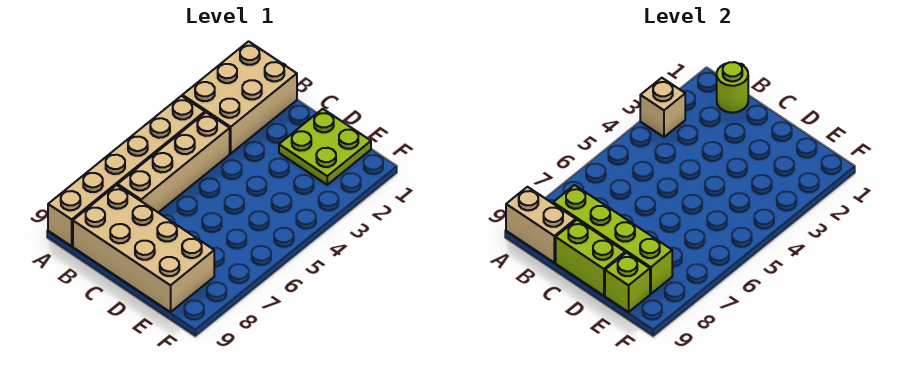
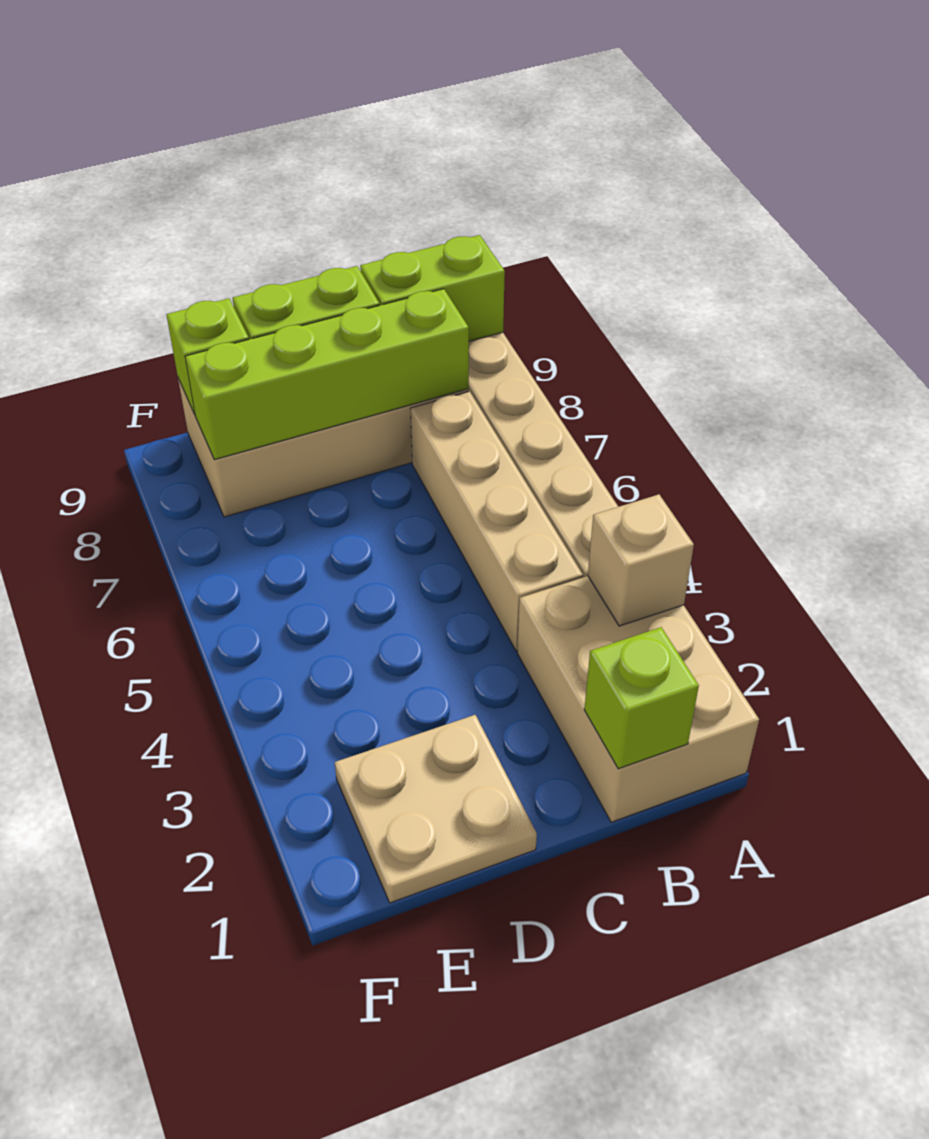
tan 1x2 brick [506,187,576,263] -> lime 1x2 brick [360,235,505,341]
lime 1x1 round brick [717,62,748,113] -> lime 1x1 brick [584,627,699,769]
lime 2x2 plate [279,109,371,185] -> tan 2x2 plate [335,715,537,903]

